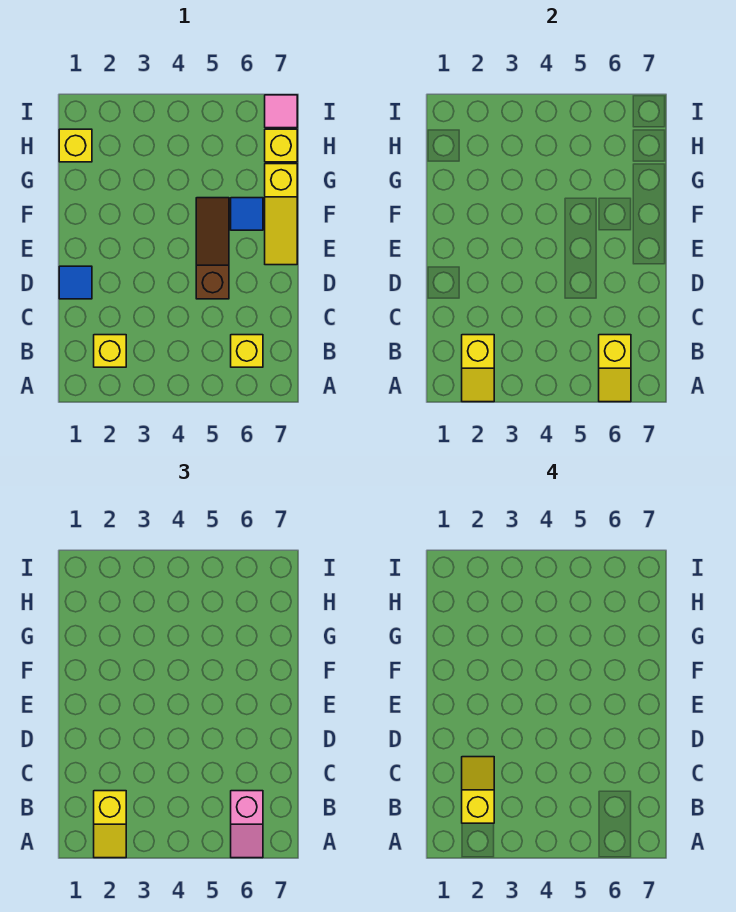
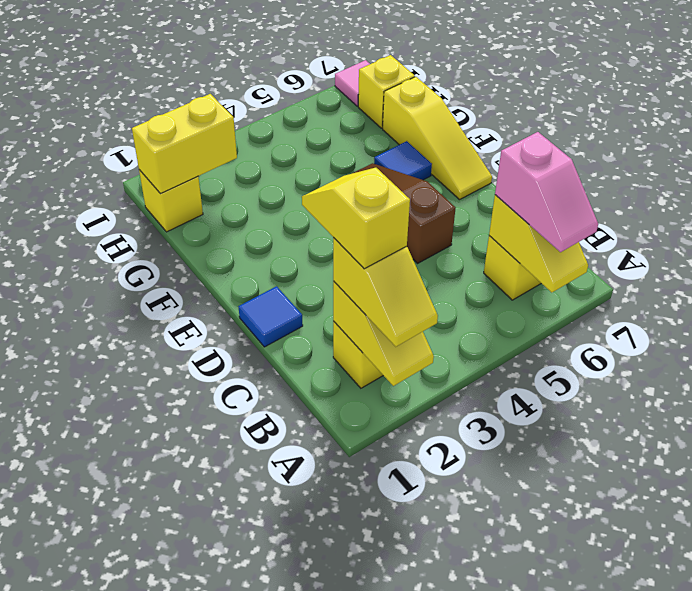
none -> yellow 1x2 brick [132,94,237,194]

